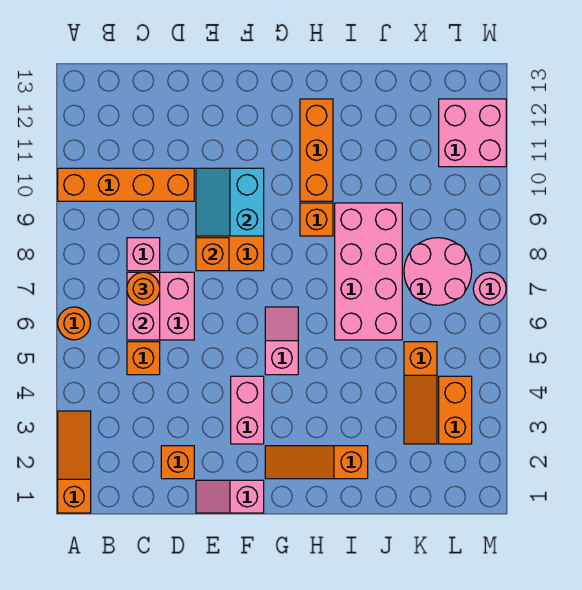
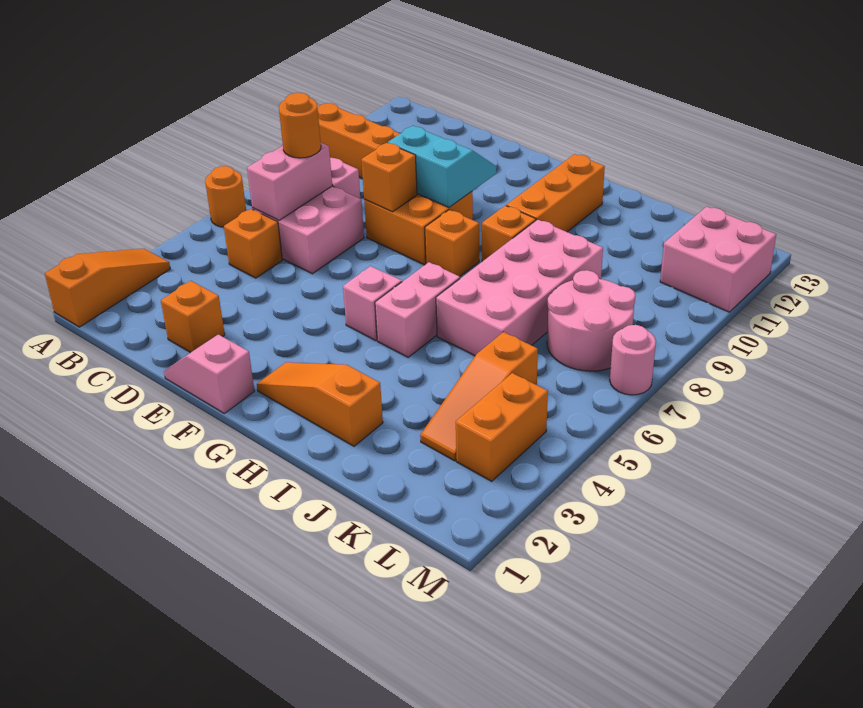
cyan 2x2 slope [196,168,264,236] -> cyan 2x2 slope turned to [388,126,497,208]
pink 1x2 brick [231,376,264,444] -> pink 1x2 brick moved to [375,262,460,357]
none -> orange 1x1 brick [425,210,479,276]

